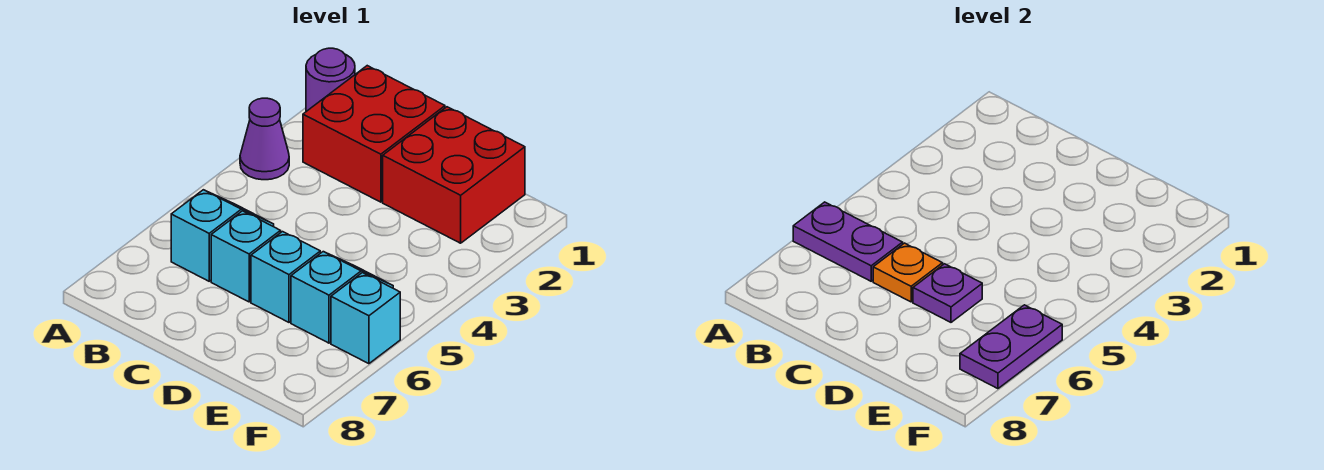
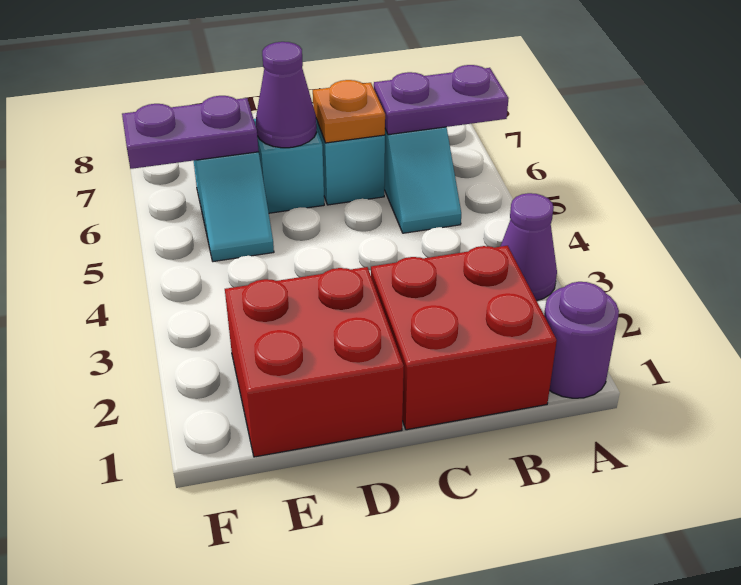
purple 1x1 plate [913,264,982,322] -> purple 1x1 cone [256,42,317,148]
cyan 1x1 brick [331,273,400,364] -> none
purple 1x2 plate [960,305,1062,389] -> purple 1x2 plate turned to [122,96,259,169]

